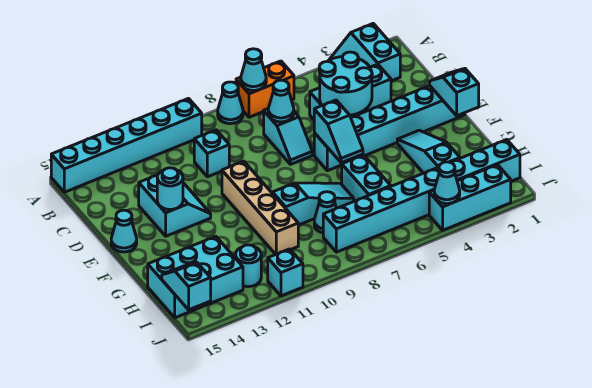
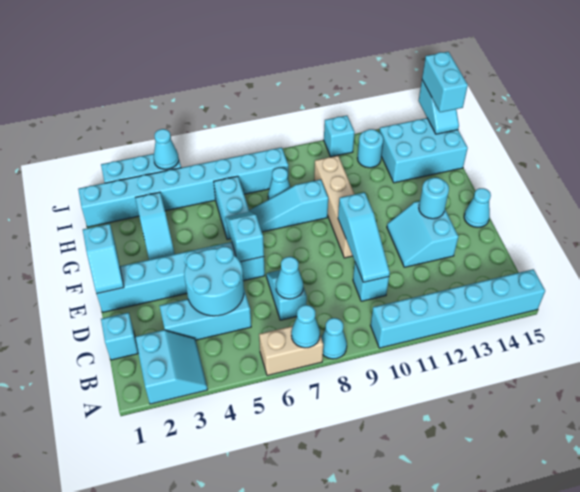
orange 1x2 brick [236,61,294,117] -> tan 1x2 brick [259,326,323,376]
none -> cyan 1x1 brick [101,313,138,360]
none -> cyan 1x3 slope [338,192,390,282]
none -> cyan 1x2 brick [422,52,468,112]

